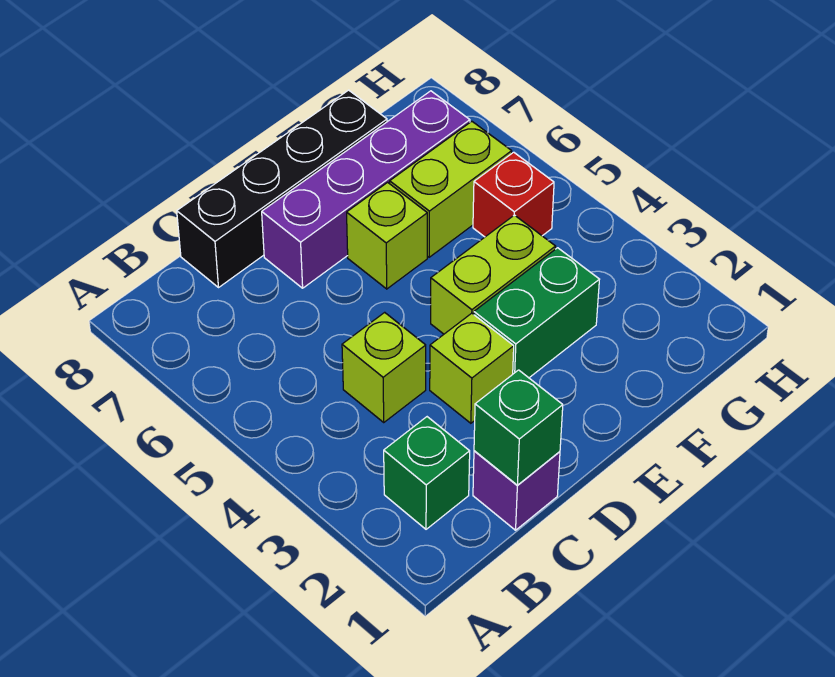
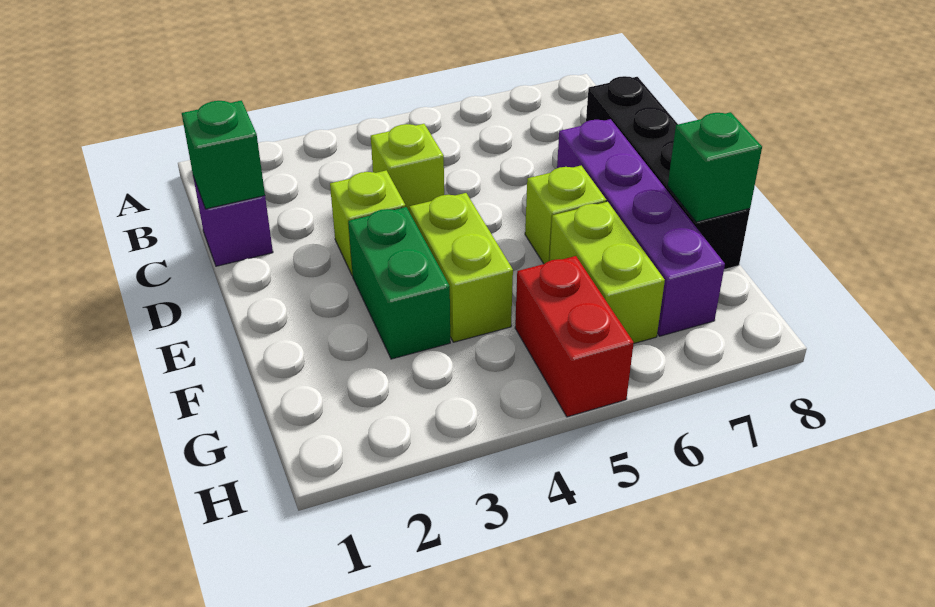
green 1x1 brick [384,417,470,529] -> green 1x1 brick moved to [668,112,762,222]
red 1x1 brick [473,152,554,237] -> red 1x2 brick [515,256,634,417]

